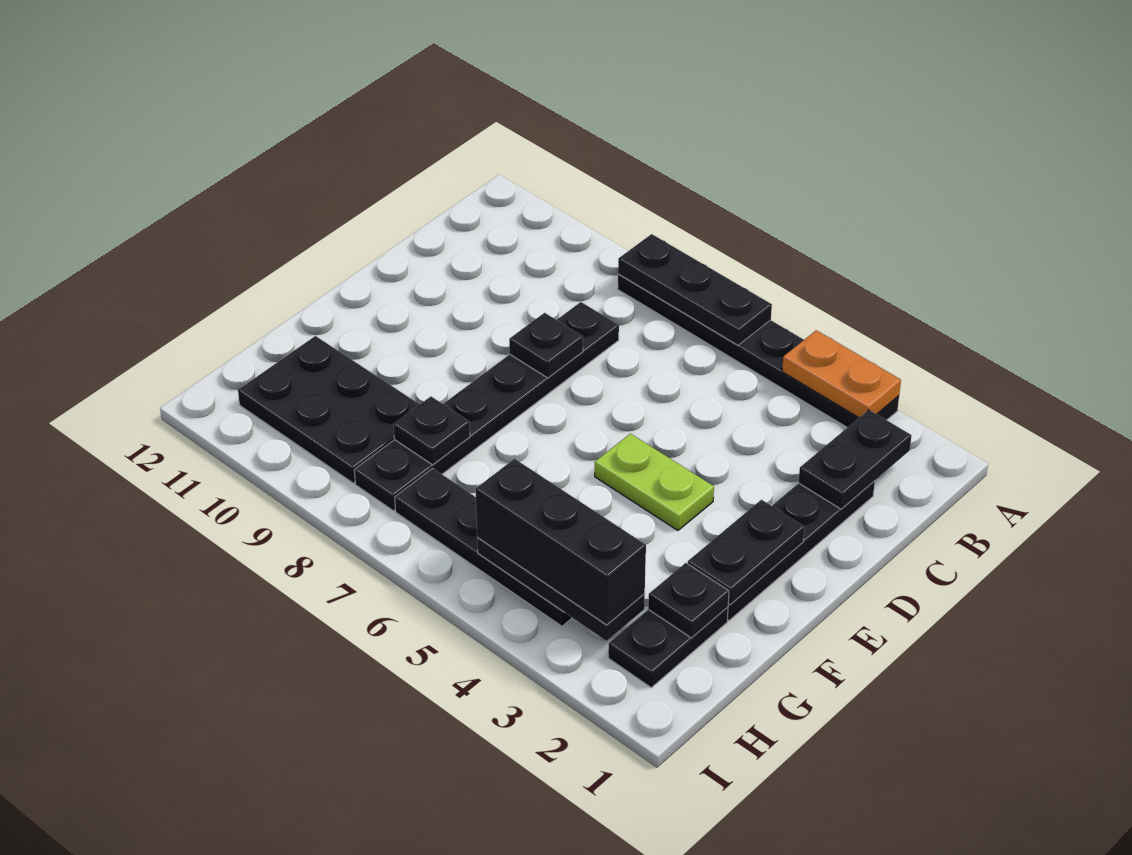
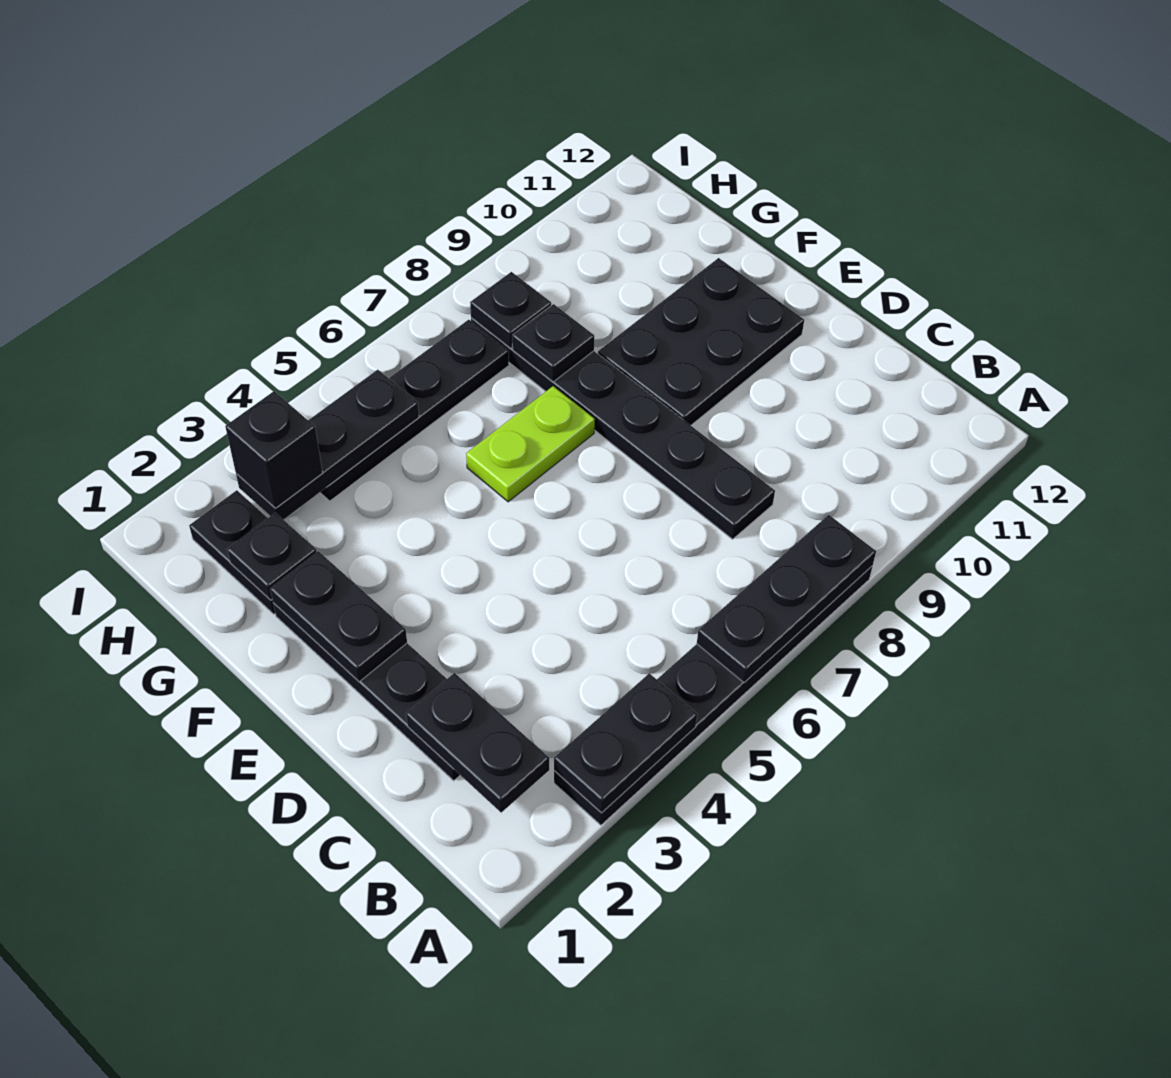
orange 1x2 plate [782,330,901,418] -> black 1x2 plate [554,673,697,813]
black 1x1 plate [509,313,583,378] -> black 1x1 plate moved to [470,272,551,348]
lime 1x2 plate [595,434,714,530] -> lime 1x2 plate moved to [466,386,595,502]
black 2x3 plate [238,336,420,483] -> black 2x3 plate moved to [598,258,804,425]
black 1x3 brick [476,459,646,625] -> black 1x1 brick [225,391,323,508]

